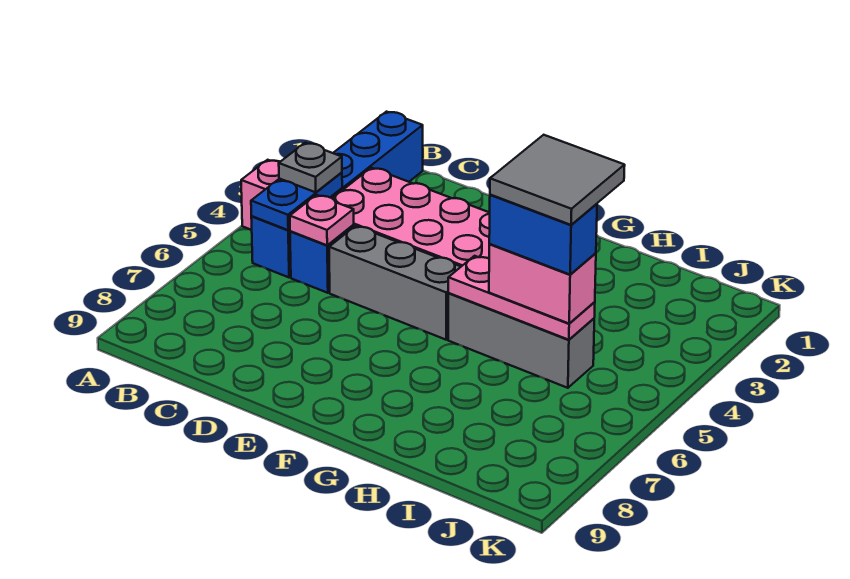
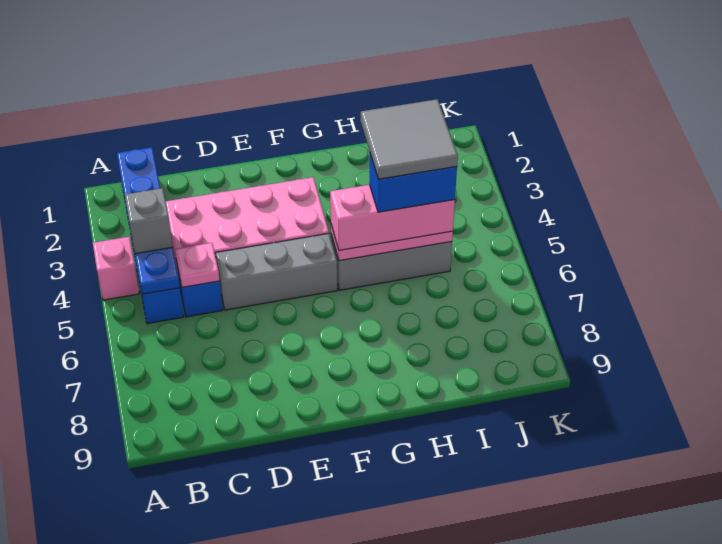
grey 1x1 plate [279,143,342,192] -> grey 1x1 brick [125,188,173,254]
pink 1x2 brick [489,244,596,324] -> pink 1x3 brick [330,185,455,250]

